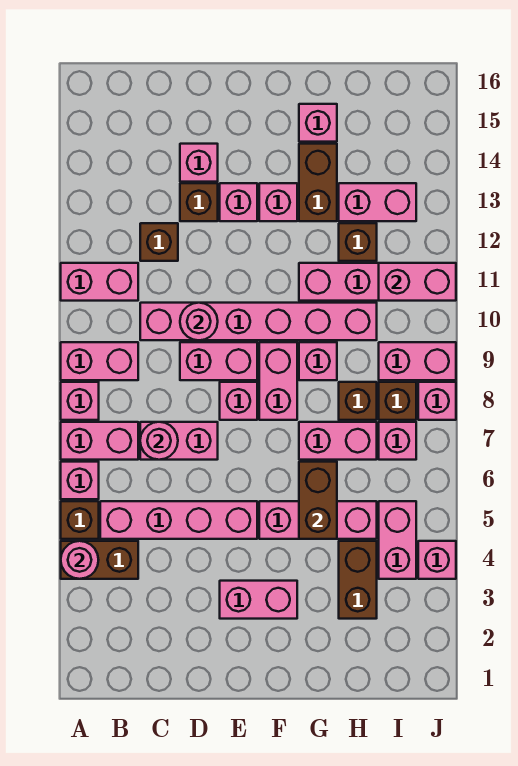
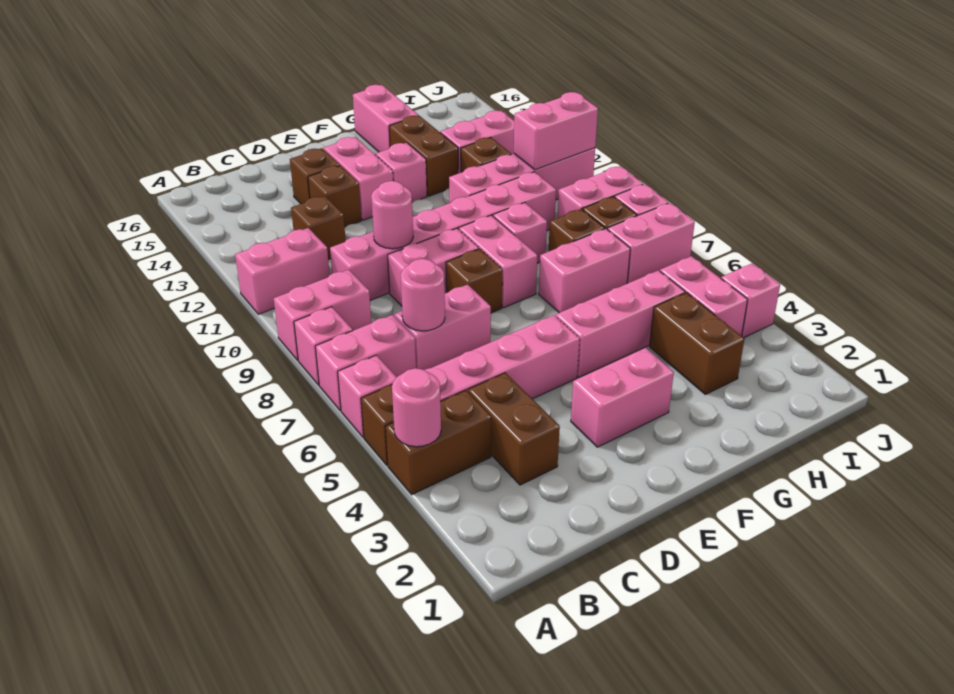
pink 1x1 brick [180,144,218,182] -> brown 1x1 brick [290,148,340,204]
pink 1x1 brick [220,382,257,420] -> brown 1x1 brick [446,249,502,313]
pink 1x1 brick [220,183,257,221] -> pink 1x2 brick [324,137,393,220]
brown 1x2 brick [299,462,337,539] -> brown 1x2 brick moved to [468,373,560,485]
pink 1x1 brick [299,104,337,142] -> pink 1x2 brick [353,85,418,152]
pink 1x1 brick [379,422,416,460] -> pink 1x2 brick [607,203,695,284]

